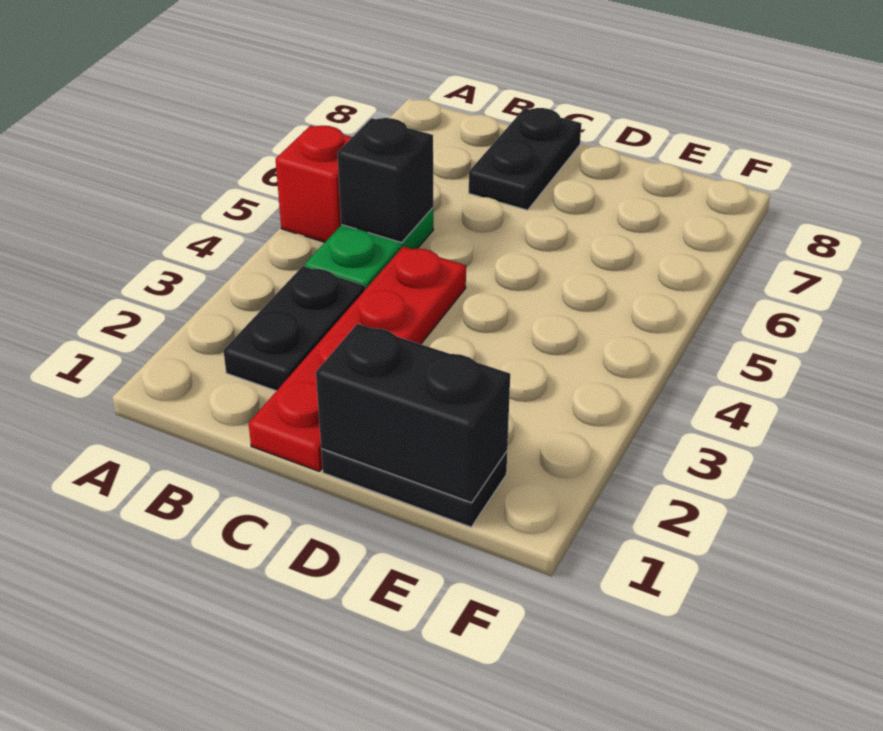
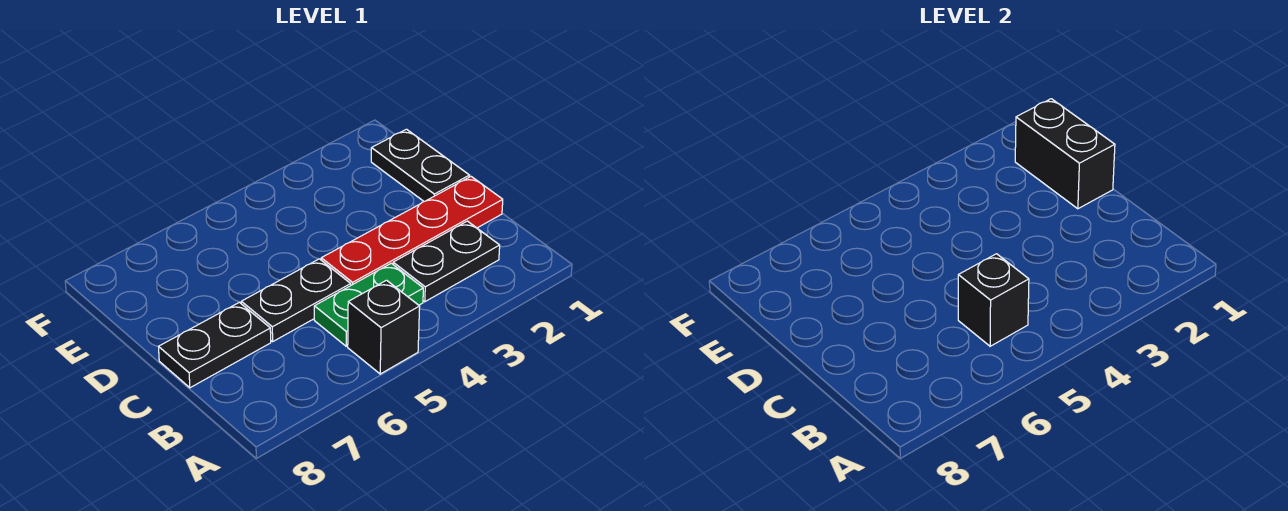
red 1x1 brick [276,126,352,242] -> black 1x1 brick [348,280,420,374]
none -> black 1x2 plate [241,259,351,341]

